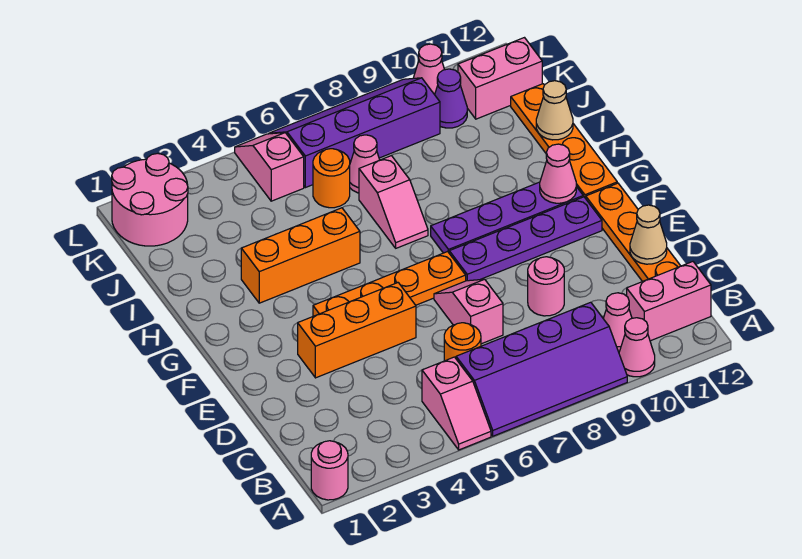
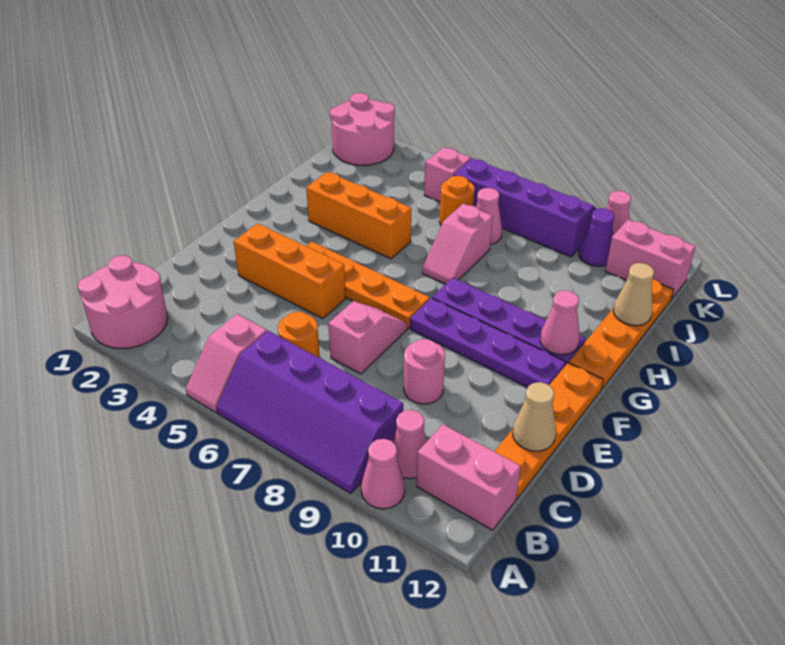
pink 1x1 round brick [311,441,348,500] -> pink 2x2 round brick [78,255,168,348]

